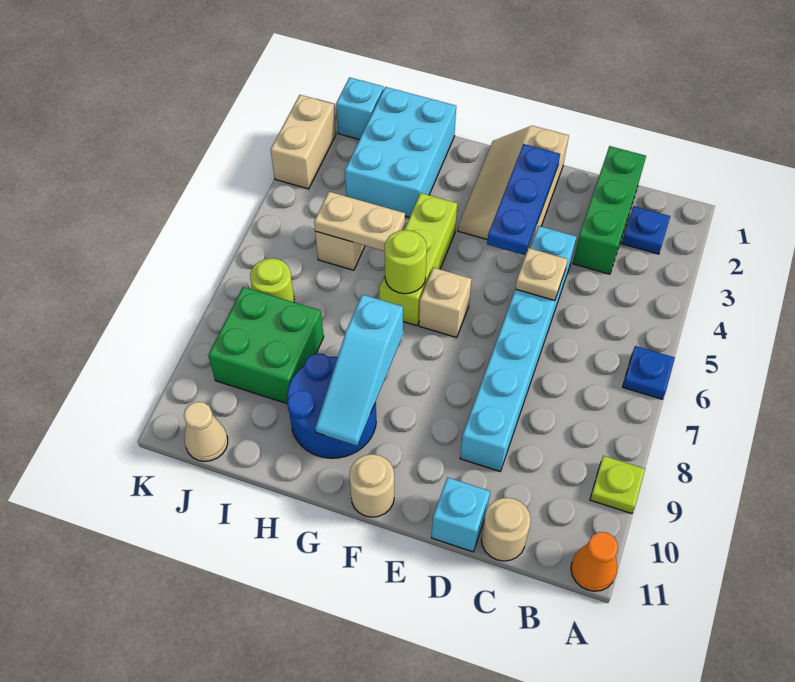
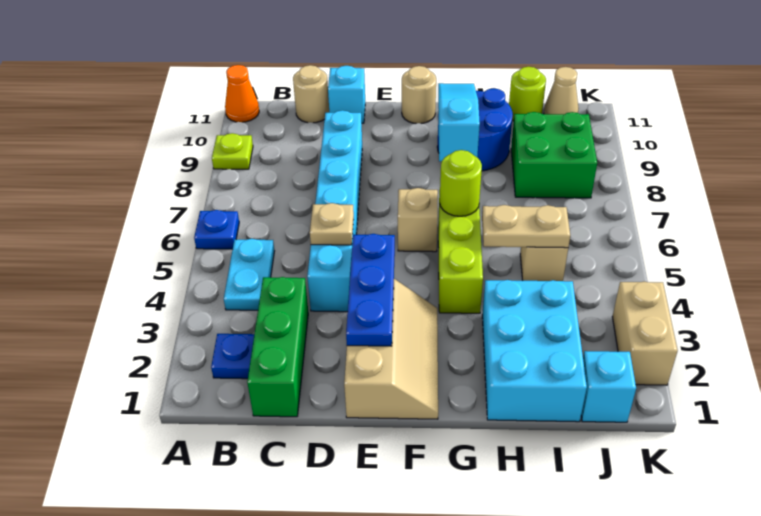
none -> cyan 1x2 plate [224,239,274,310]
lime 1x1 round brick [250,258,294,302] -> lime 1x1 round brick moved to [509,67,546,121]

